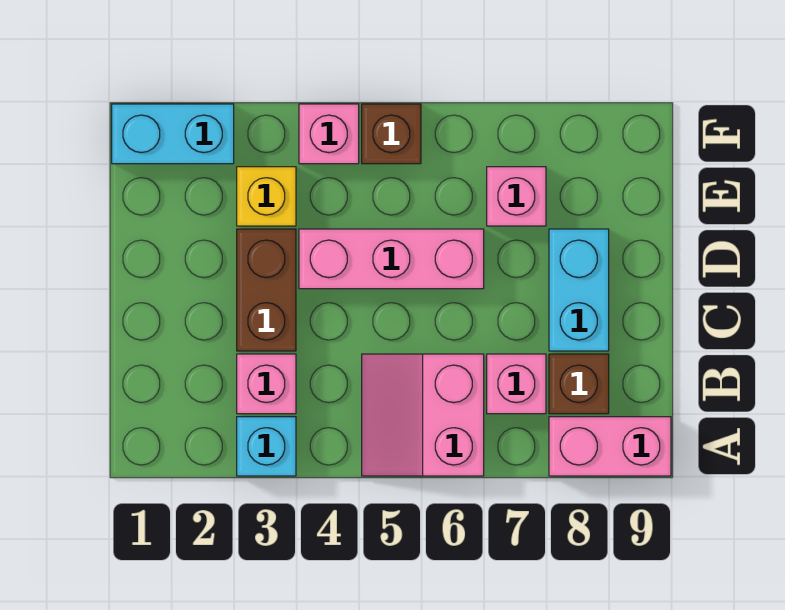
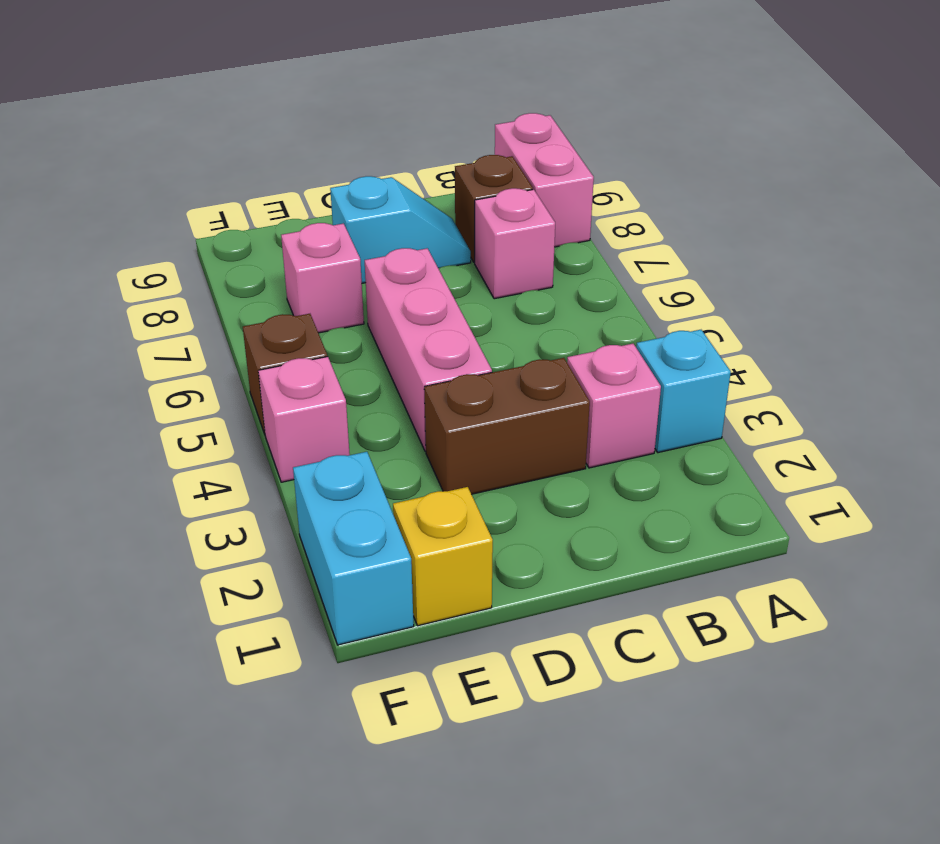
pink 2x2 slope [362,354,484,476] -> none
cyan 1x2 brick [549,229,609,351] -> cyan 1x2 slope [330,176,471,283]
yellow 1x1 brick [237,167,296,226] -> yellow 1x1 brick moved to [393,487,493,626]

